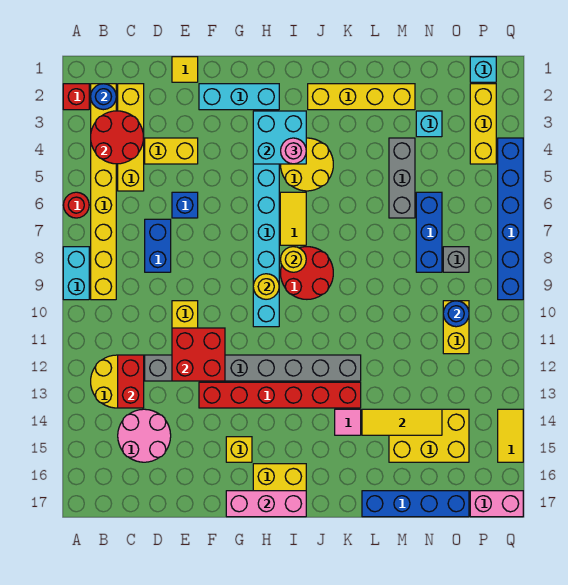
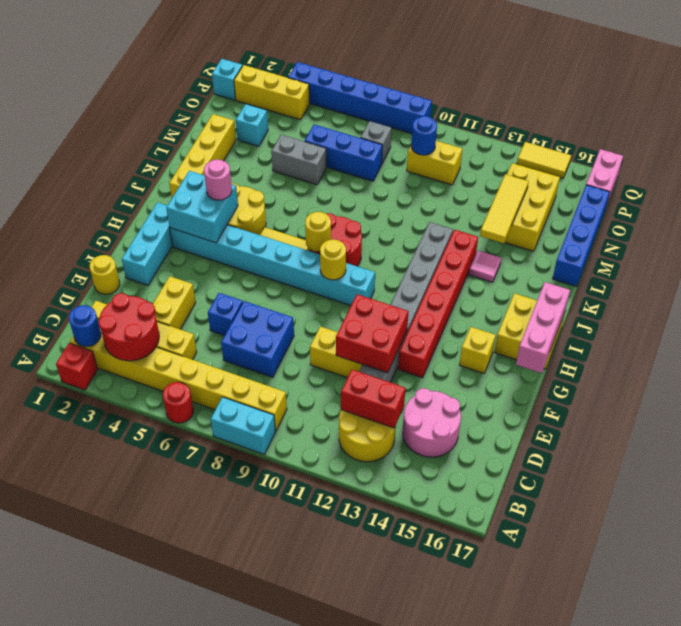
blue 1x2 brick [145,219,171,272] -> blue 2x2 brick [221,301,294,377]
yellow 1x1 tile [172,57,198,82] -> yellow 1x1 round brick [90,255,120,294]
grey 1x3 brick [389,138,415,218] -> grey 1x2 brick [271,135,327,185]

